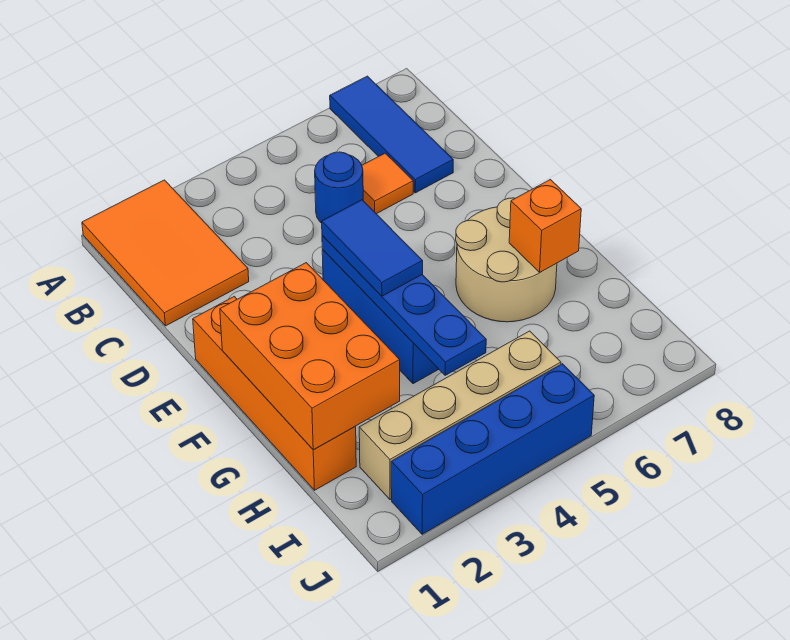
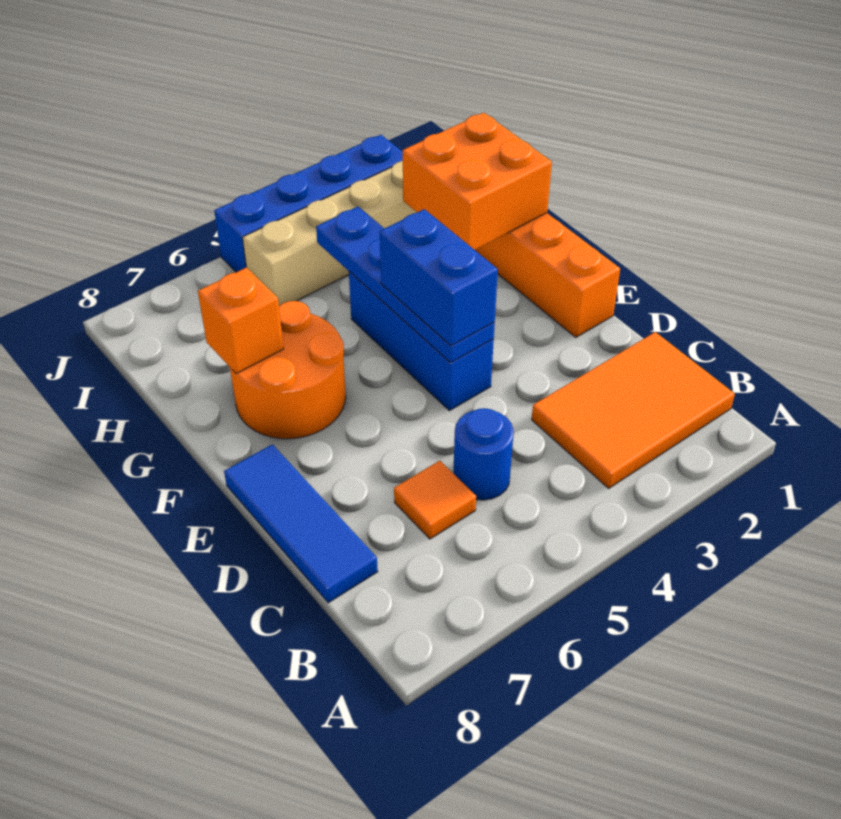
orange 2x3 tile [82,180,249,326] -> orange 2x3 tile turned to [532,332,735,488]
blue 1x3 tile [330,76,453,193] -> blue 1x3 tile moved to [224,444,378,603]
blue 1x2 tile [322,200,423,296] -> blue 1x2 brick [380,209,498,346]
orange 2x3 brick [220,263,400,450] -> orange 2x2 brick [403,113,552,250]
tan 2x2 round brick [456,198,557,322] -> orange 2x2 round brick [230,301,346,439]

